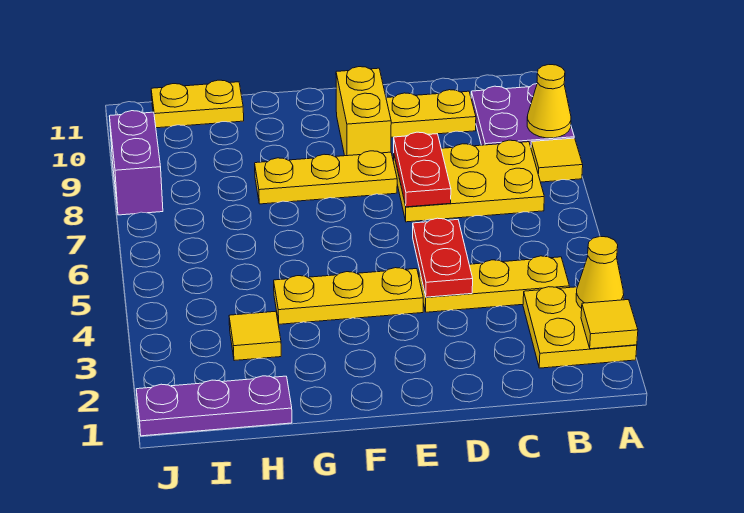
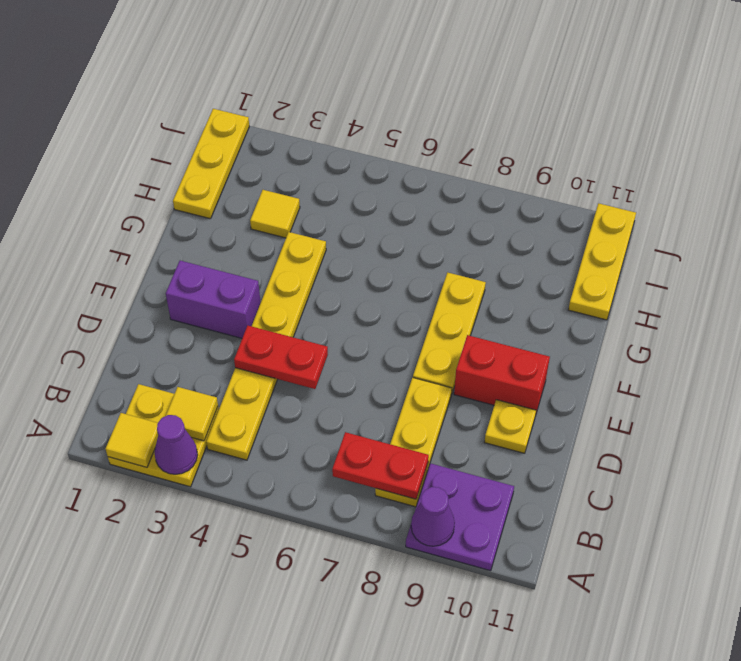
yellow 1x1 cone [576,236,624,308] -> purple 1x1 cone [154,415,198,474]
yellow 1x1 tile [531,138,583,182] -> yellow 1x1 tile moved to [166,387,218,441]
yellow 1x1 cone [527,65,571,138] -> purple 1x1 cone [411,487,455,546]
yellow 2x3 plate [393,140,544,222] -> yellow 1x3 plate [375,378,452,507]
yellow 1x2 plate [386,90,476,137] -> yellow 1x1 plate [484,400,536,453]
red 1x2 plate [394,132,451,207] -> red 1x2 plate moved to [332,432,429,499]
yellow 1x2 brick [336,67,391,156] -> red 1x2 brick [454,335,550,416]
purple 1x3 plate [136,376,292,436] -> yellow 1x3 plate [173,109,249,219]
yellow 1x2 plate [151,80,244,128] -> yellow 1x3 plate [568,203,636,320]
purple 1x2 brick [109,111,163,215] -> purple 1x2 brick moved to [166,261,261,338]

